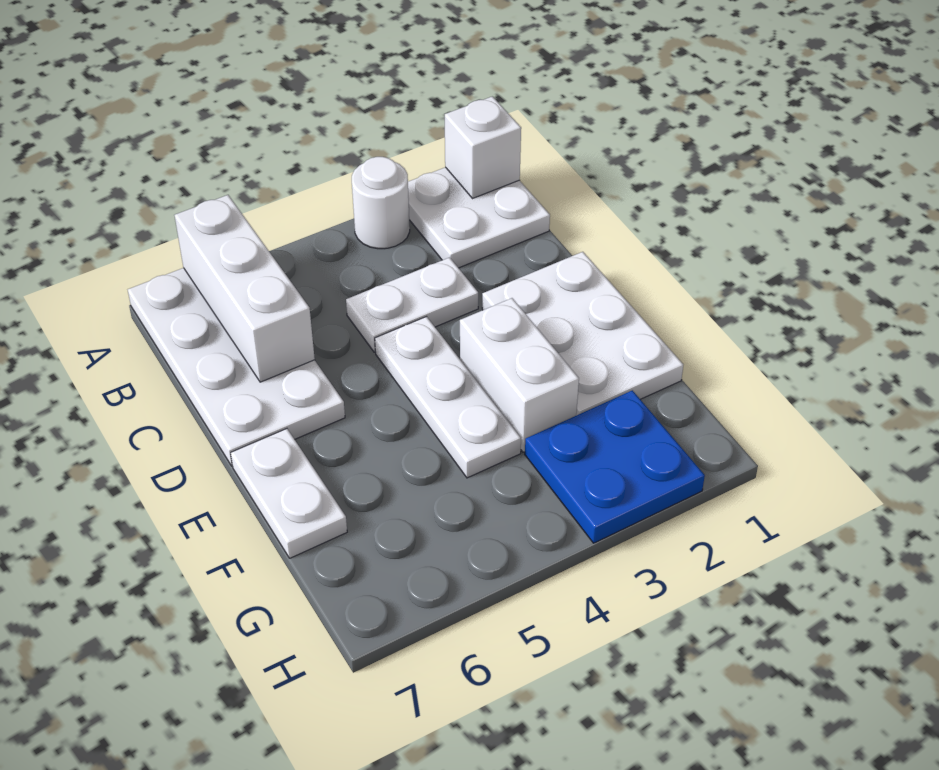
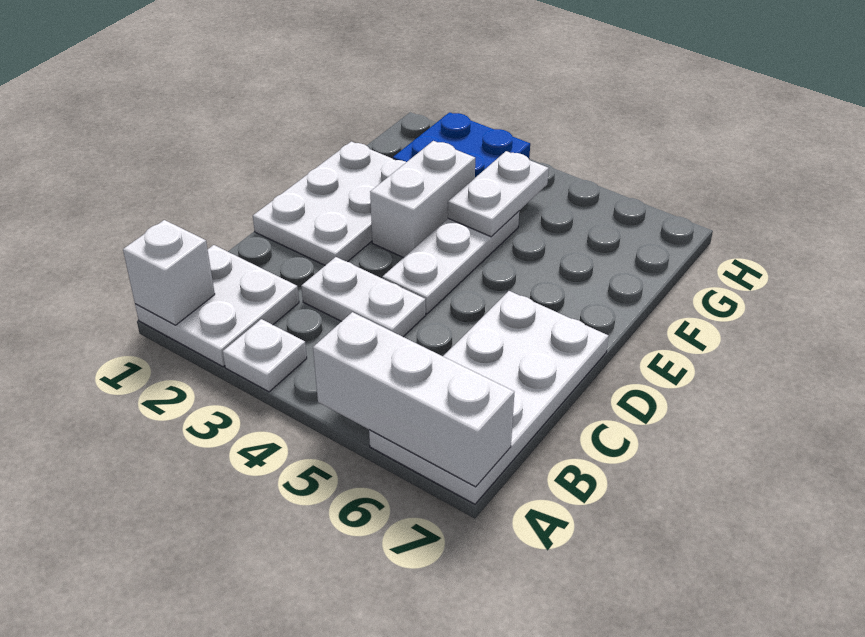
white 1x1 round brick [352,157,410,249] -> white 1x1 plate [223,319,307,392]
white 1x3 brick [174,195,315,382] -> white 1x3 brick turned to [313,312,514,487]
white 1x2 plate [231,429,347,558] -> white 1x2 plate moved to [448,151,549,237]

